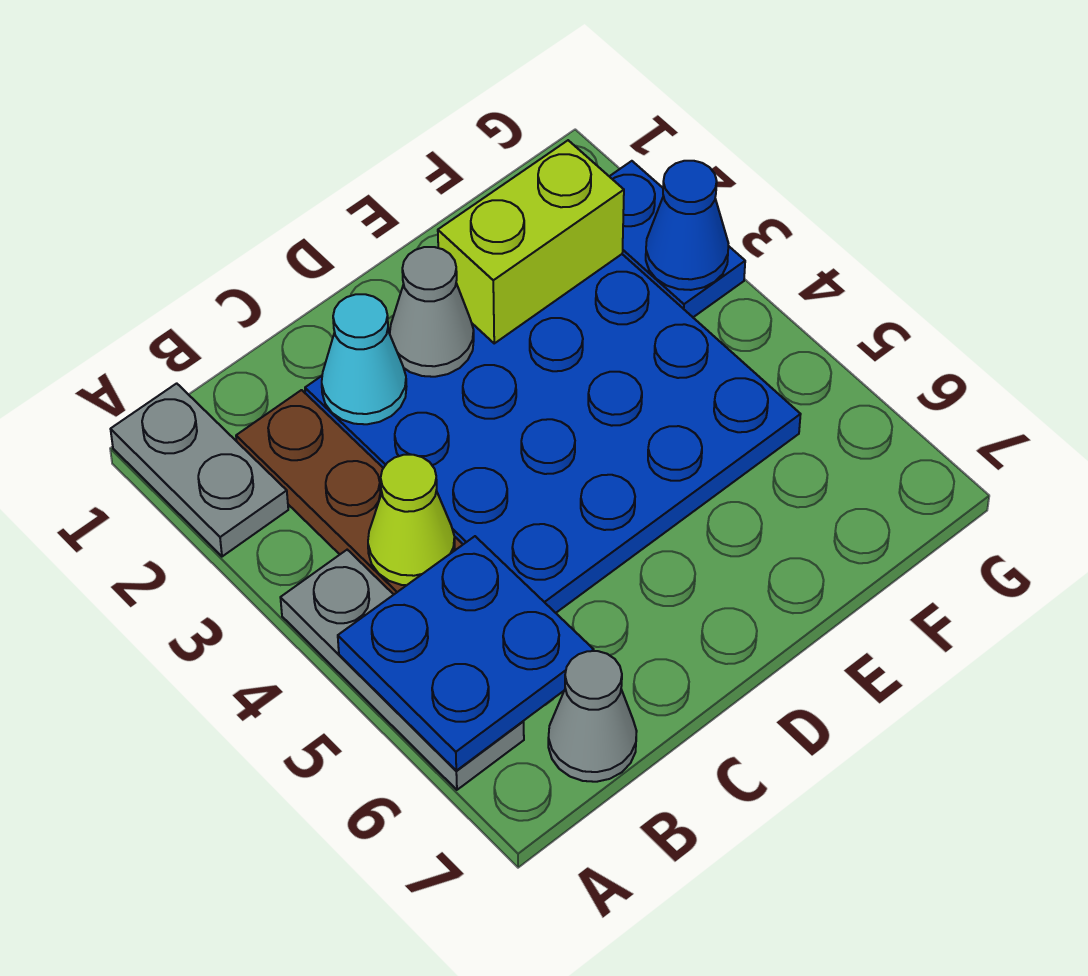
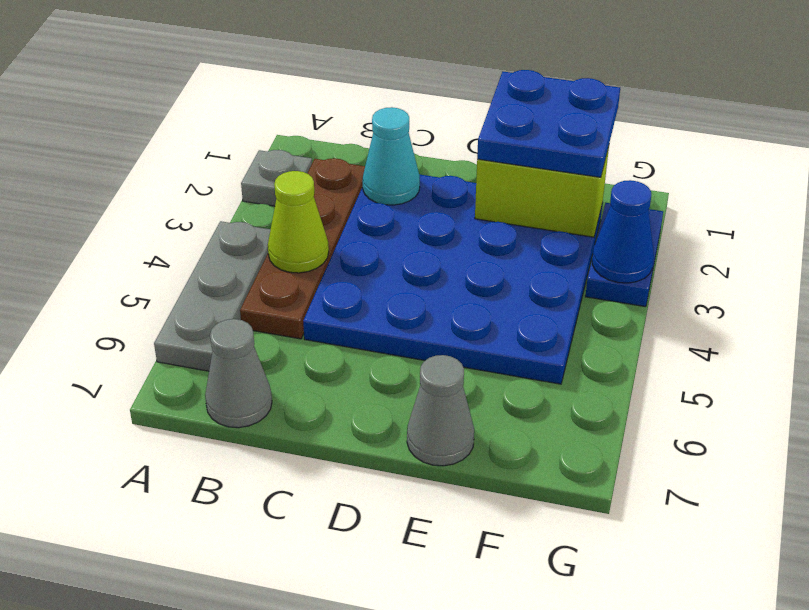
grey 1x2 plate [111,383,288,557] -> grey 1x1 plate [241,150,312,206]
blue 2x2 plate [338,536,594,771] -> blue 2x2 plate moved to [477,70,620,177]
grey 1x1 cone [390,247,474,377] -> grey 1x1 cone moved to [407,355,474,466]

